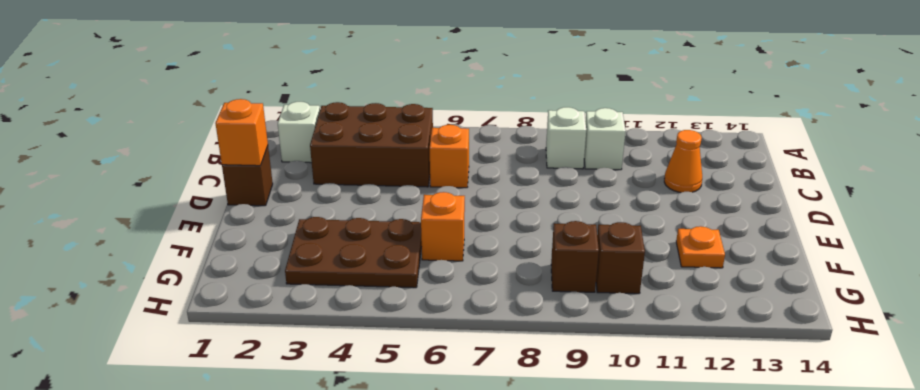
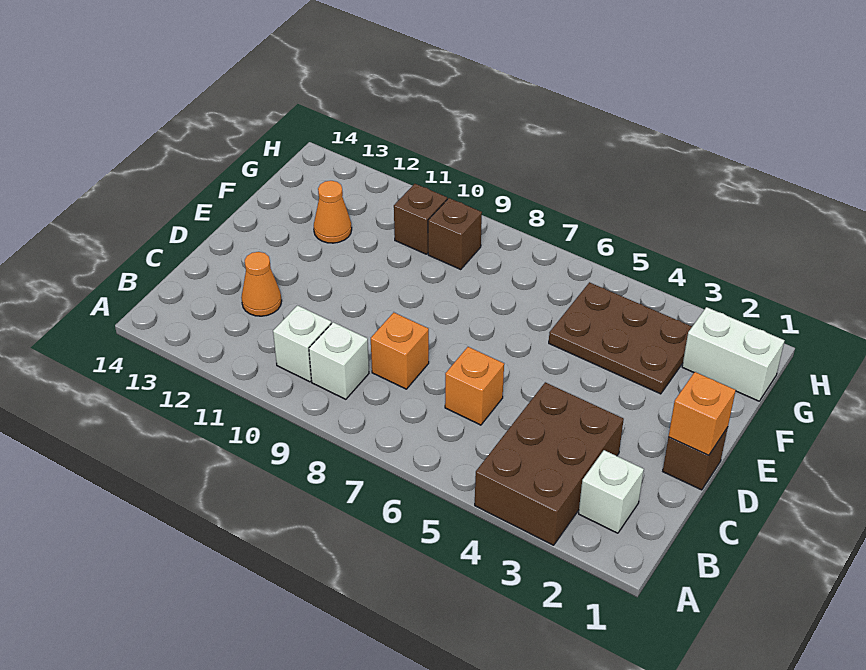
brown 2x3 brick [310,102,433,187] -> brown 2x3 brick turned to [475,382,624,545]
orange 1x1 brick [421,192,465,261] -> orange 1x1 brick moved to [371,313,429,389]
orange 1x1 plate [676,226,725,268] -> orange 1x1 cone [314,181,352,243]
none -> white 1x2 brick [682,307,785,401]

